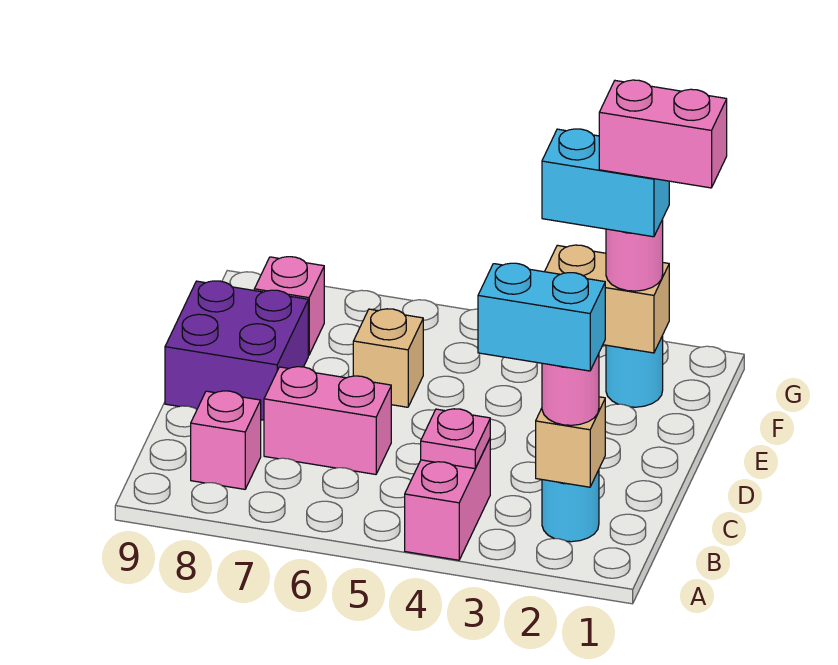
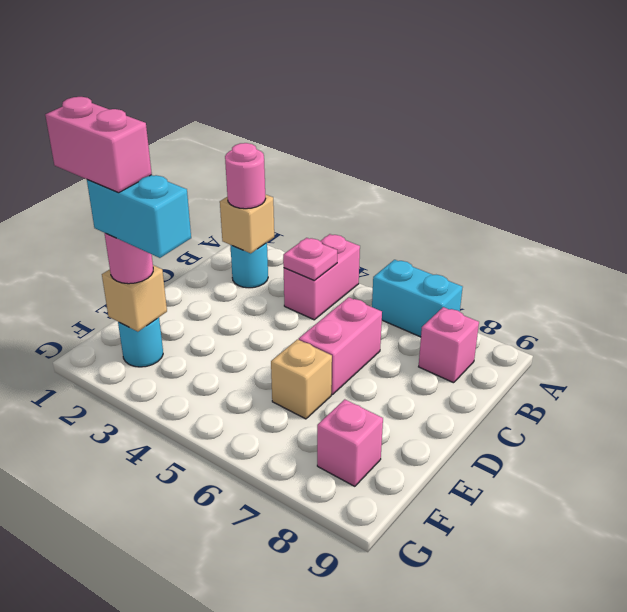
cyan 1x2 brick [478,263,605,371] -> cyan 1x2 brick moved to [372,260,463,337]
pink 1x2 brick [264,367,391,474] -> pink 1x2 brick turned to [299,297,382,395]
purple 2x2 brick [165,281,308,420] -> none
tan 1x2 brick [545,245,669,353] -> tan 1x1 brick [102,265,167,332]

